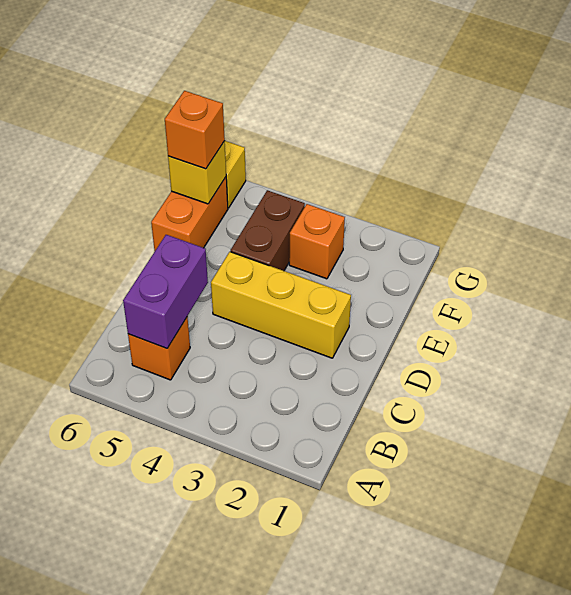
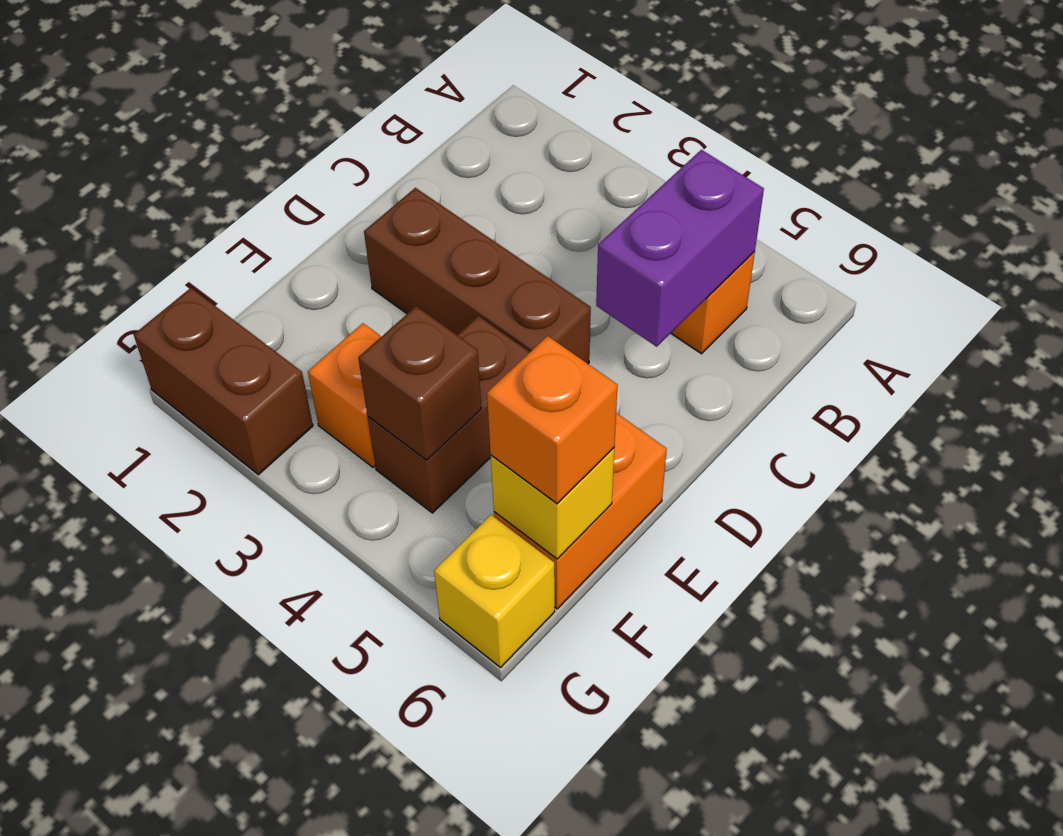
yellow 1x3 brick [211,252,351,358] -> brown 1x3 brick [364,188,591,364]
none -> brown 1x1 brick [358,306,481,460]
none -> brown 1x2 brick [134,288,313,475]

